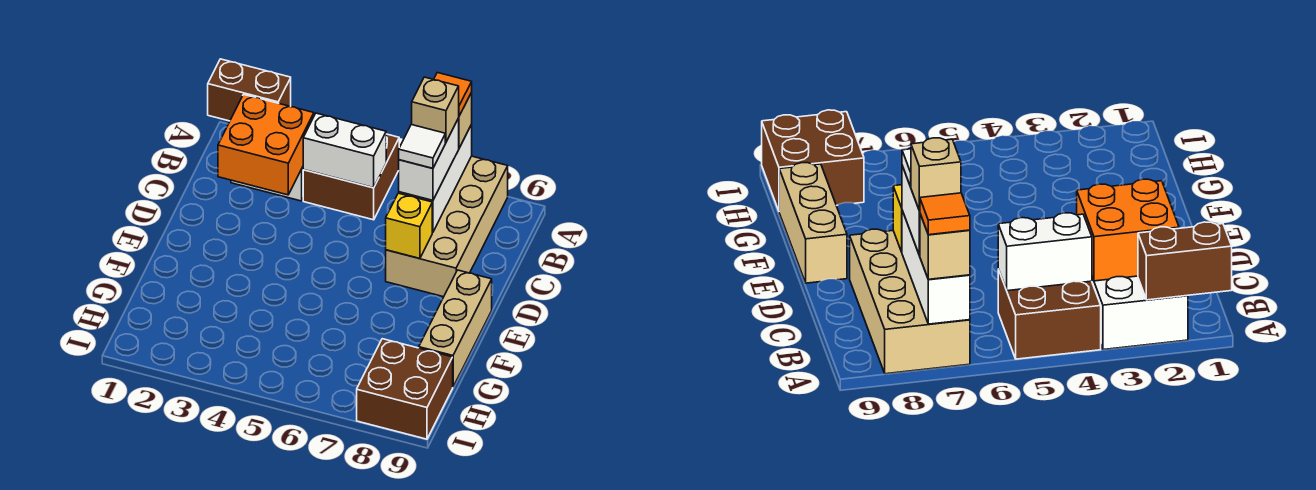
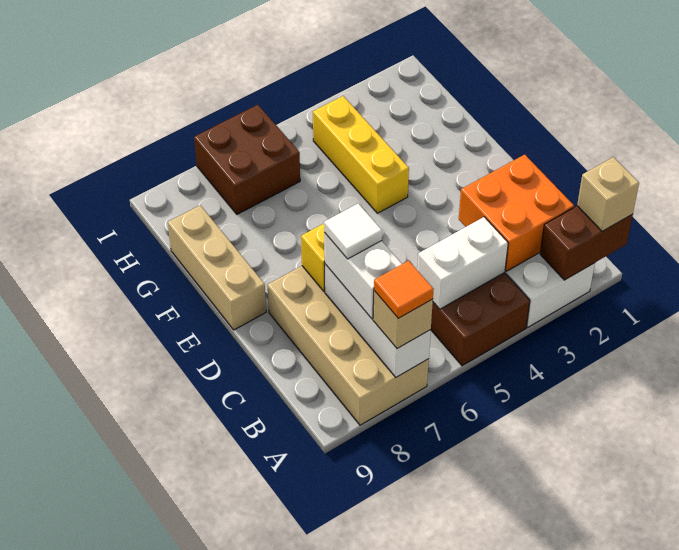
tan 1x1 brick [412,77,459,142] -> tan 1x1 brick moved to [577,157,639,231]
none -> yellow 1x3 brick [313,96,409,213]
brown 2x2 brick [357,339,453,439] -> brown 2x2 brick moved to [194,105,300,214]

